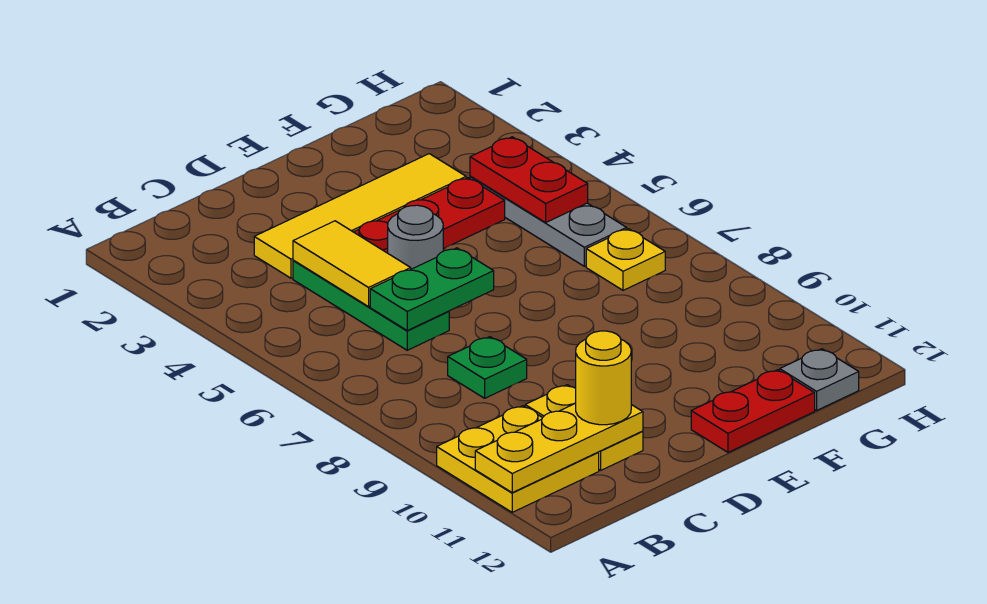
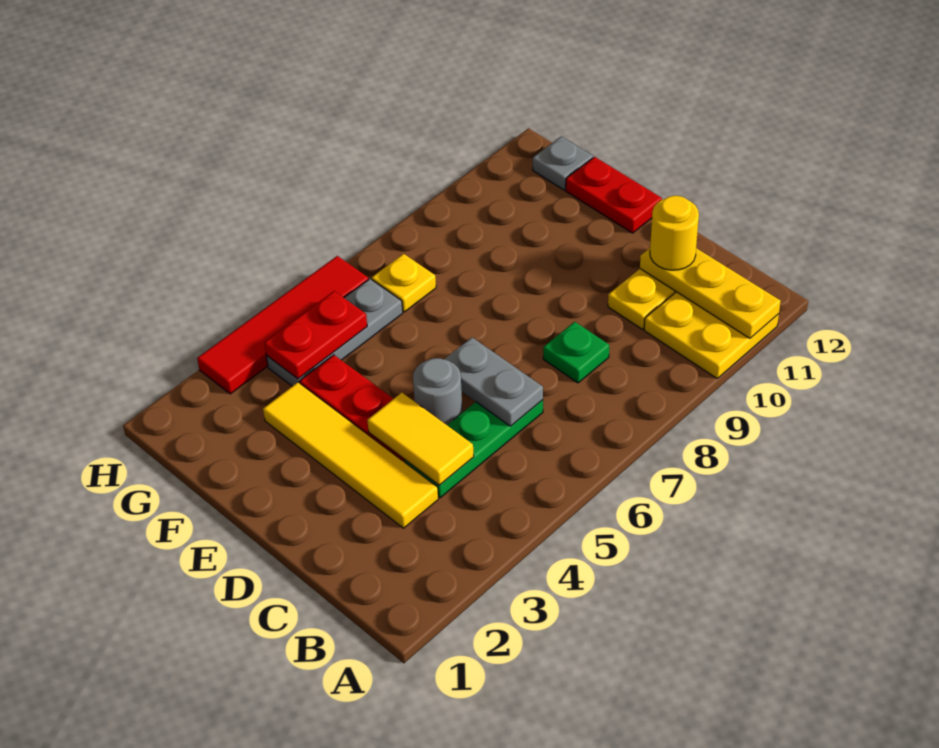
yellow 1x2 tile [293,221,411,307] -> yellow 1x2 tile turned to [367,393,474,485]
green 1x2 plate [370,248,494,330] -> grey 1x2 plate [444,338,543,426]
none -> red 1x4 tile [197,256,369,394]

